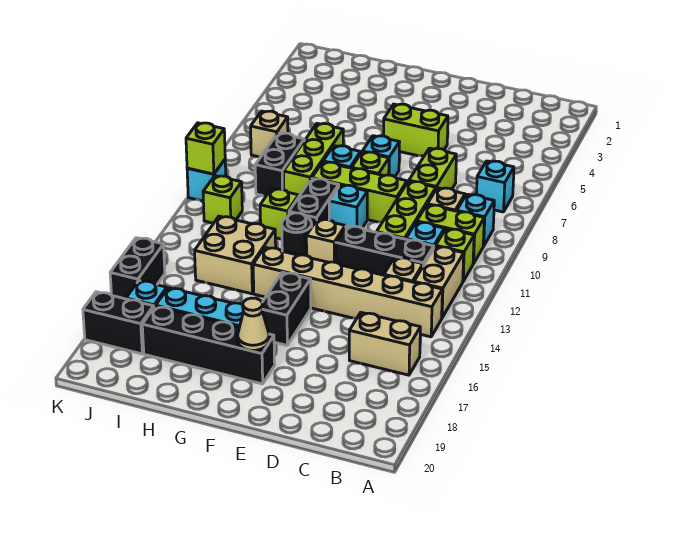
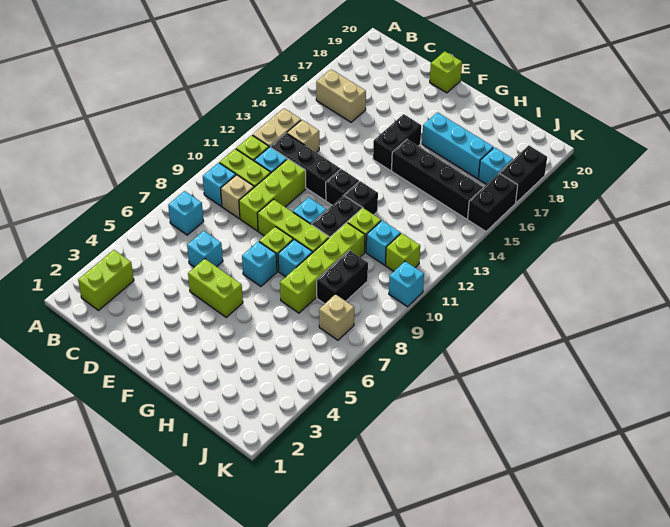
tan 1x6 brick [253,247,442,337] -> none
none -> cyan 1x1 brick [187,231,223,267]
lime 1x2 brick [409,148,456,189] -> lime 1x2 brick moved to [78,250,134,310]
tan 1x1 brick [306,219,345,262] -> black 1x1 brick [326,169,359,205]
black 1x4 brick [142,306,275,384] -> black 1x4 brick moved to [392,139,483,219]
tan 1x1 cone [238,298,269,350] -> none
black 1x1 round brick [282,213,312,255] -> black 1x1 brick [345,181,378,215]
lime 1x3 brick [284,123,343,196] -> lime 1x4 brick [280,222,365,313]
tan 2x2 brick [195,216,276,294] -> none
none -> cyan 1x1 brick [366,221,401,265]
black 1x2 brick [83,292,154,354] -> black 1x2 brick turned to [500,145,547,203]
lime 1x1 brick [186,123,225,174] -> lime 1x1 brick moved to [430,51,462,93]

